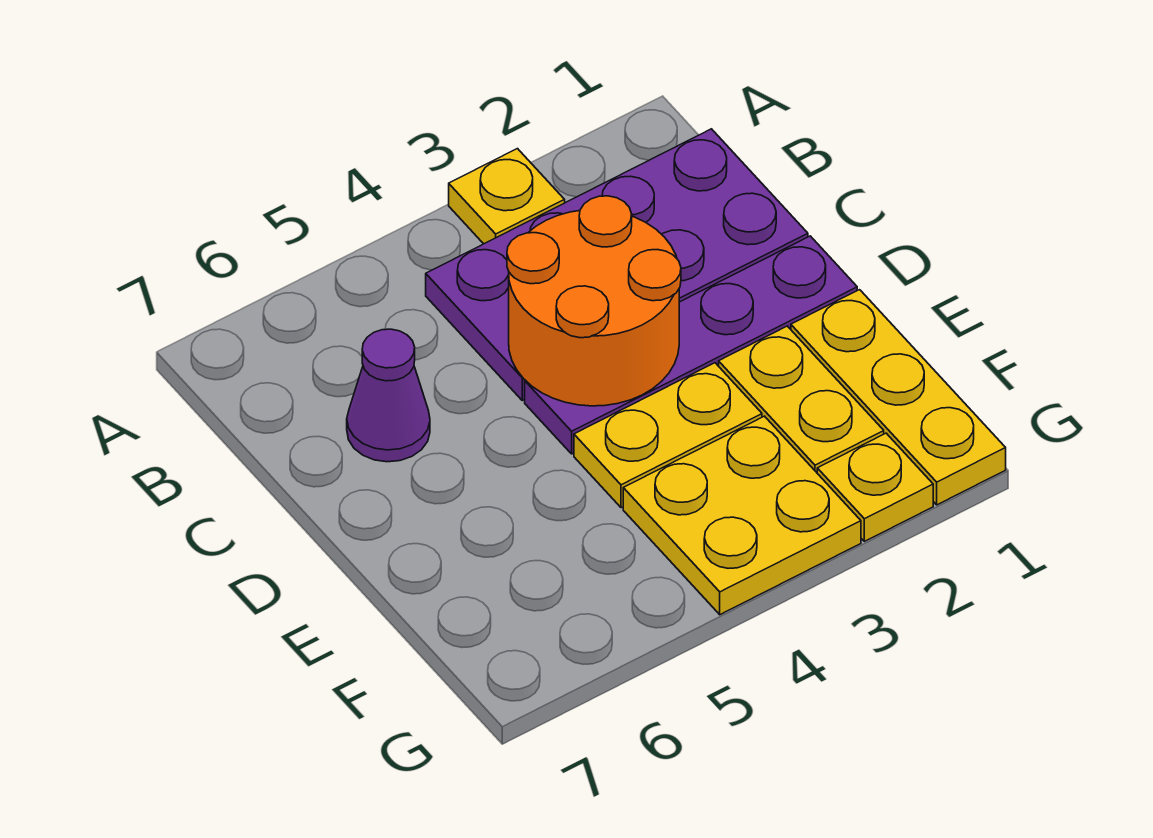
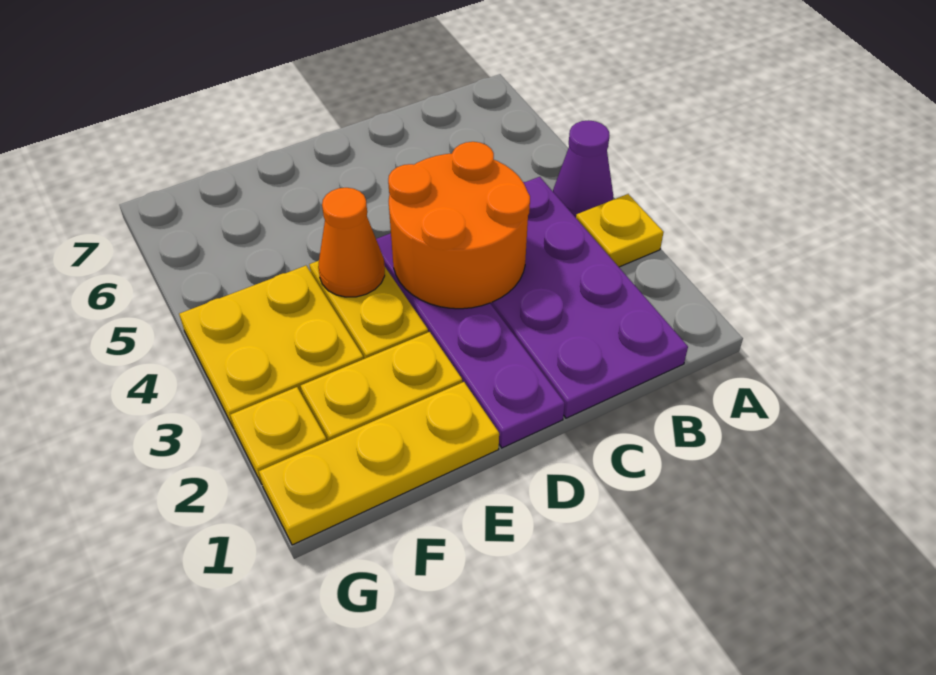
purple 1x1 cone [347,329,430,462] -> purple 1x1 cone moved to [553,120,613,217]
none -> orange 1x1 cone [318,188,385,297]

